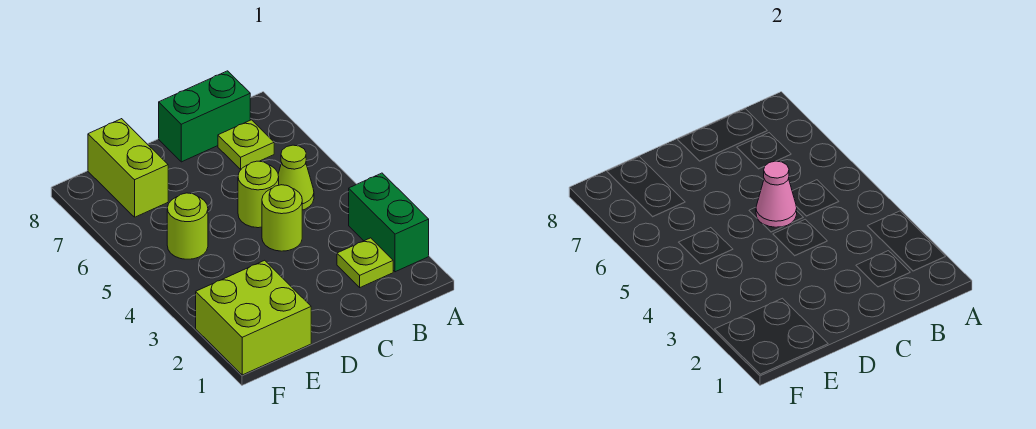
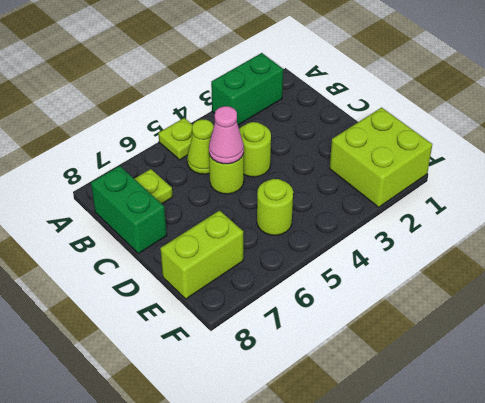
lime 1x1 plate [337,238,393,287] -> lime 1x1 plate moved to [158,118,193,160]

